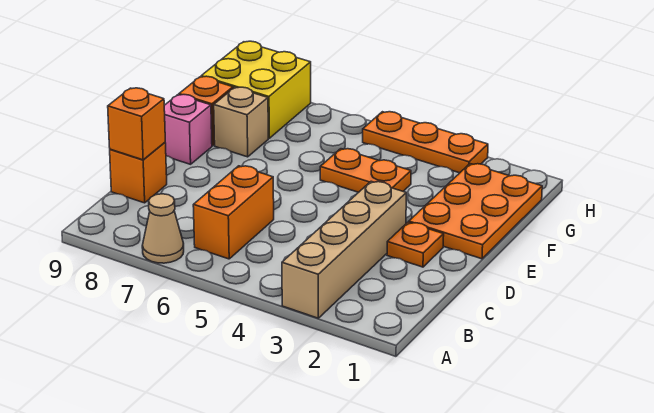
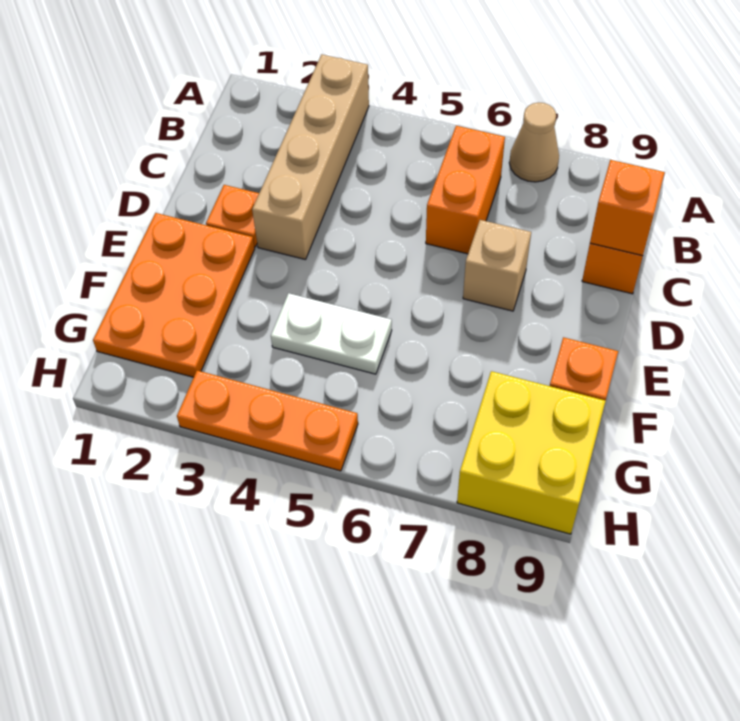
pink 1x1 brick [164,95,212,164] -> none
orange 1x2 plate [320,149,411,192] -> white 1x2 plate [271,293,392,374]
tan 1x1 brick [214,87,268,157] -> tan 1x1 brick moved to [463,220,531,311]

